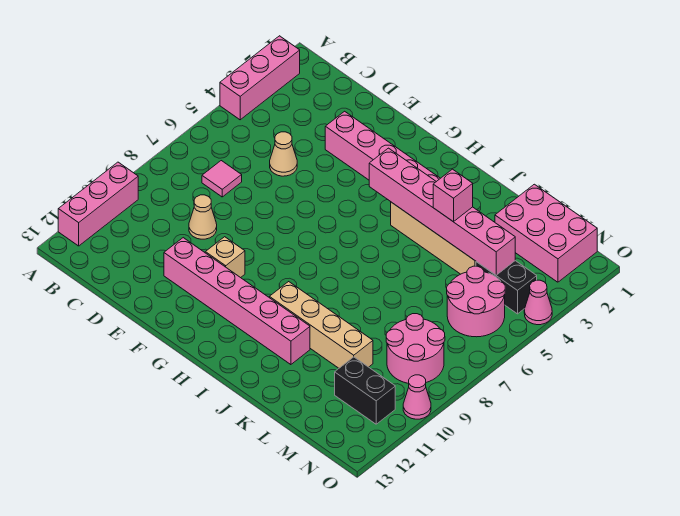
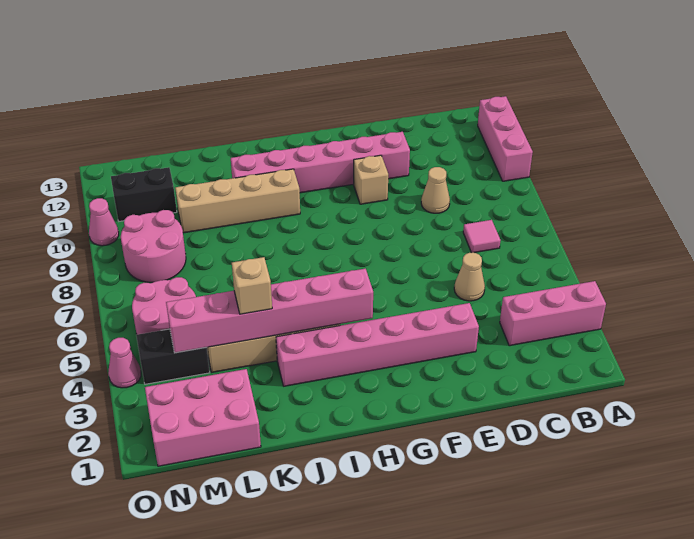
pink 1x3 brick [220,36,300,120] -> pink 1x3 brick turned to [500,281,606,346]
pink 1x1 brick [433,169,473,222] -> tan 1x1 brick [232,257,272,314]

